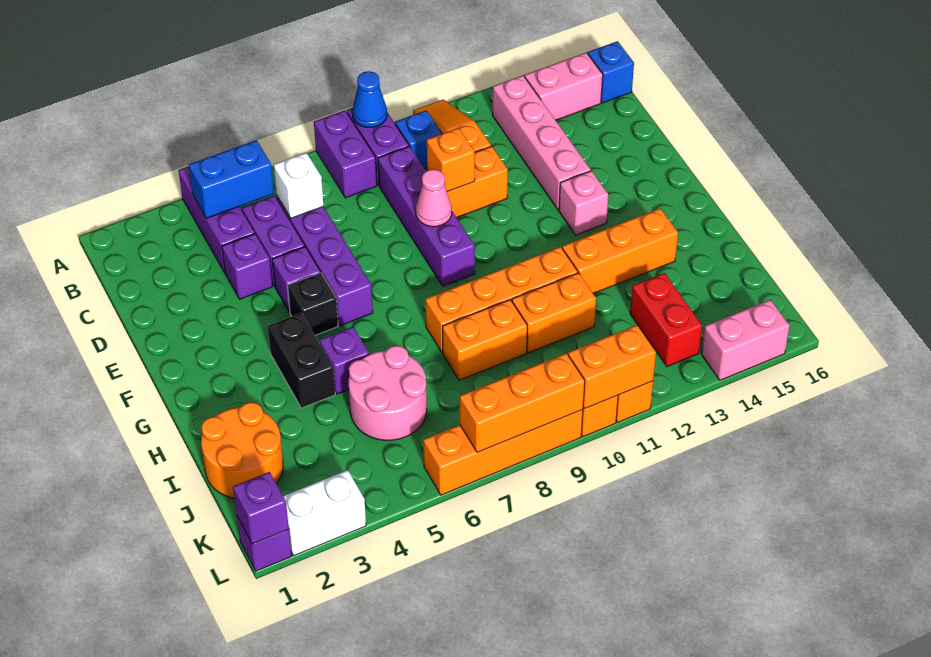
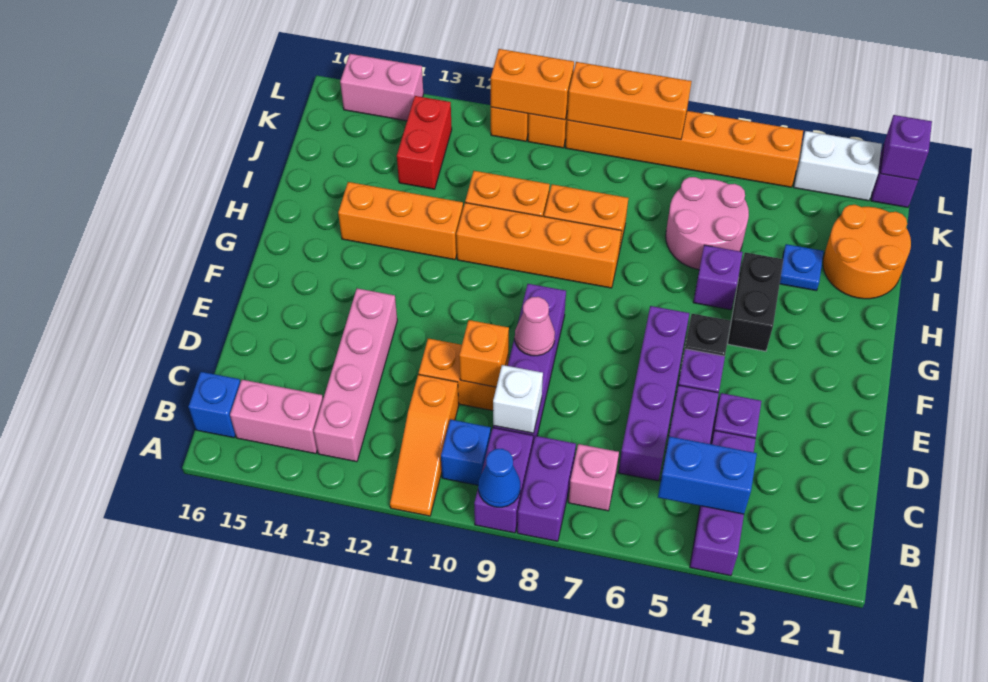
white 1x1 brick [274,153,323,218] -> white 1x1 brick moved to [493,365,543,433]
pink 1x1 brick [559,171,608,235] -> pink 1x1 brick moved to [568,444,619,511]
none -> blue 1x1 plate [780,244,824,291]
orange 1x4 brick [423,410,583,495] -> orange 1x6 brick [565,111,803,187]

